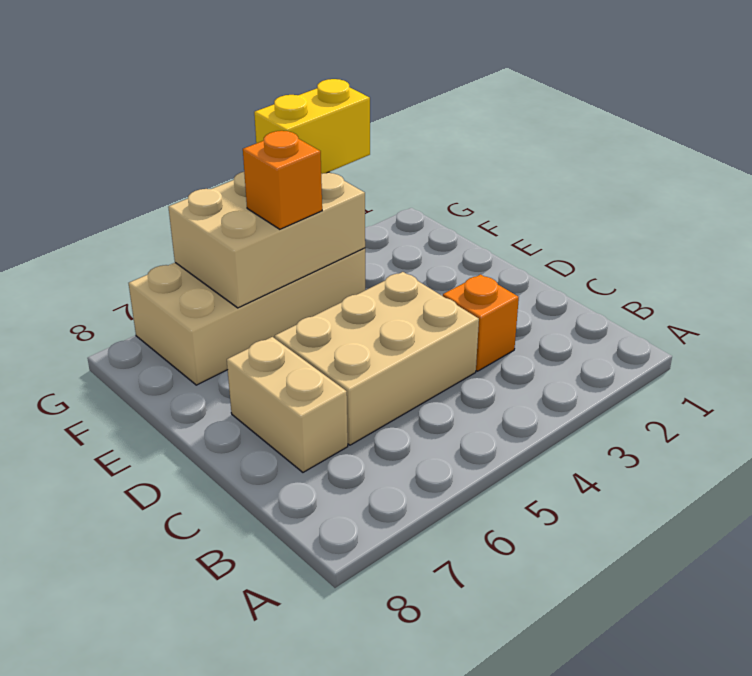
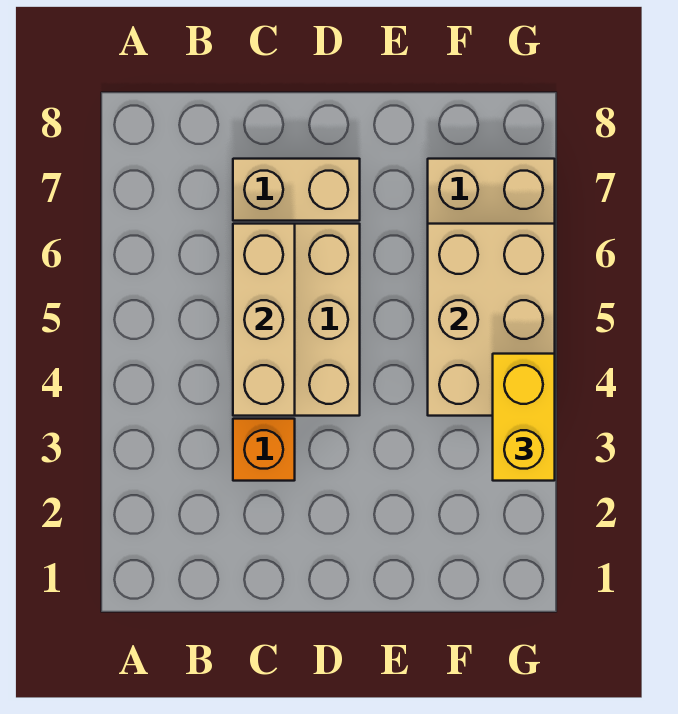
none -> tan 1x3 brick [233,224,295,416]
orange 1x1 brick [243,131,322,229] -> none

